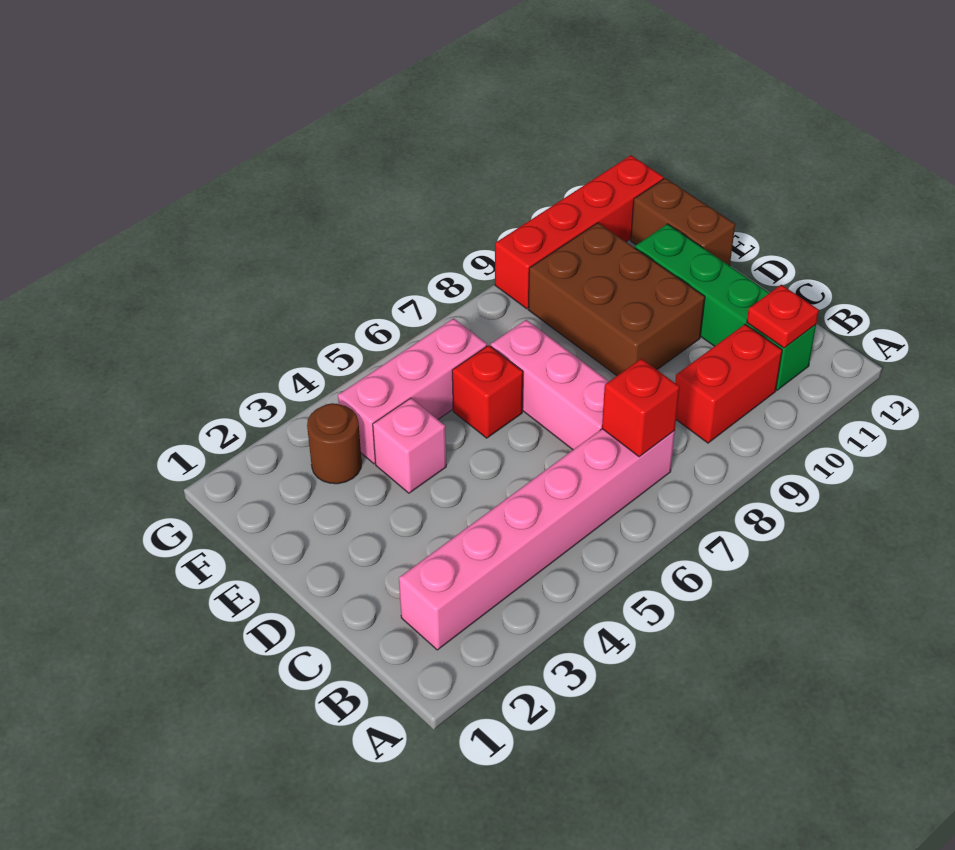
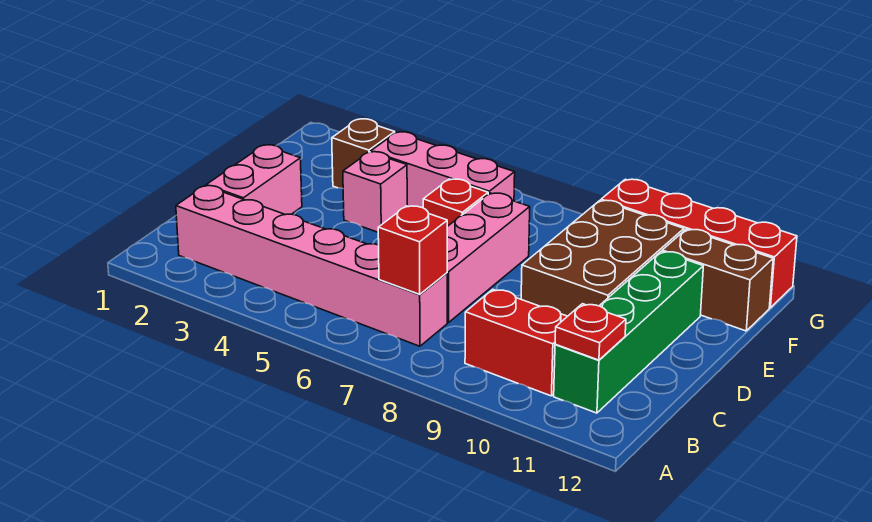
none -> pink 1x2 brick [206,145,302,215]
brown 1x2 brick [631,178,735,266] -> brown 1x2 brick turned to [662,229,773,331]
brown 1x1 round brick [307,403,362,484] -> brown 1x1 brick [332,119,395,188]

